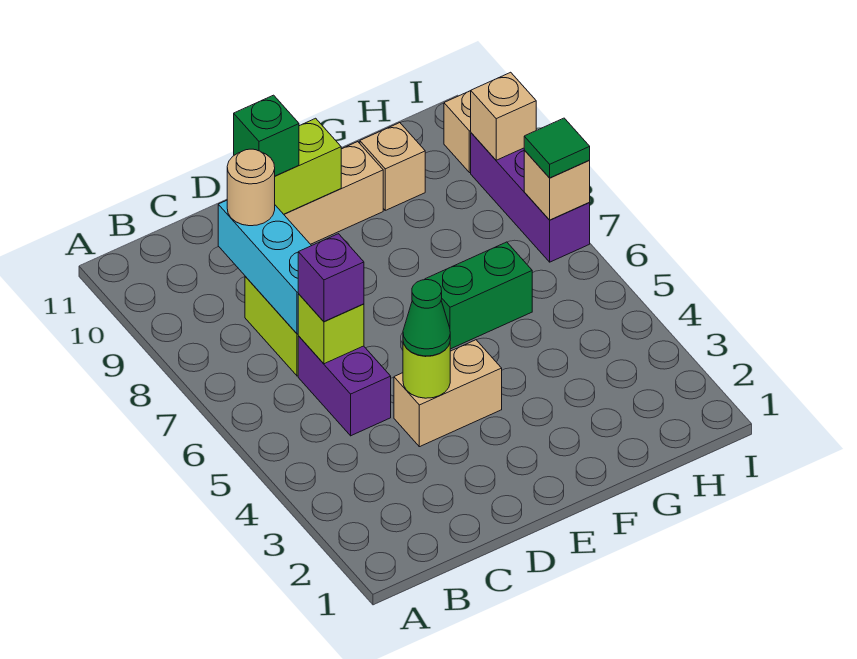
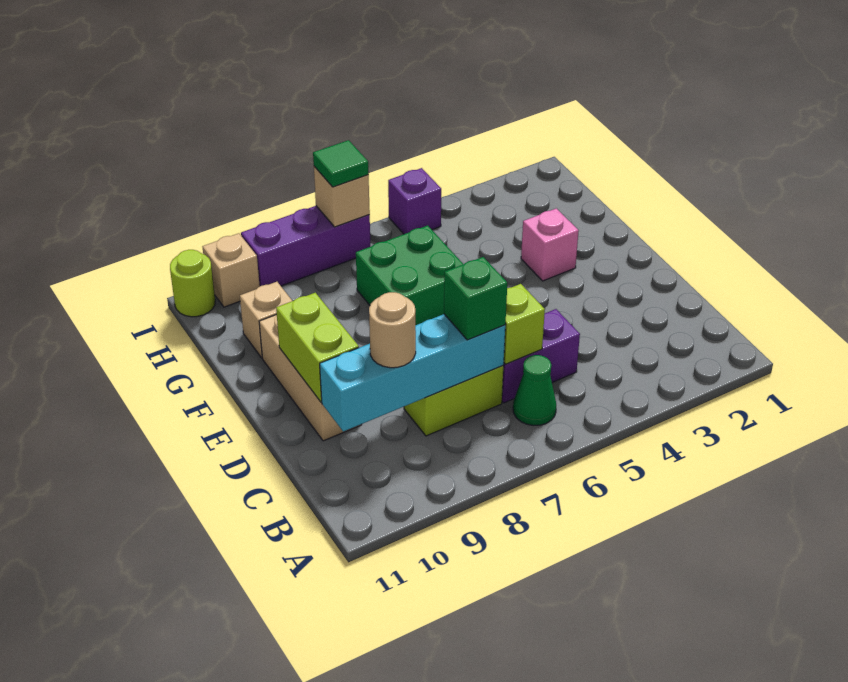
purple 1x1 brick [298,234,364,322] -> purple 1x1 brick moved to [388,168,441,234]
cyan 1x3 brick [218,200,311,334] -> cyan 1x4 brick [320,314,505,432]
tan 1x2 brick [394,340,502,447] -> none
lime 1x1 round brick [403,342,450,398] -> lime 1x1 round brick moved to [170,250,215,317]
green 1x1 cone [403,280,450,356] -> green 1x1 cone moved to [513,355,556,426]
green 1x1 brick [234,95,299,176] -> green 1x1 brick moved to [444,257,507,340]
none -> pink 1x1 brick [521,208,579,281]
green 1x2 brick [425,242,532,349] -> green 2x2 brick [356,226,463,325]
tan 1x1 brick [471,72,536,160] -> none

